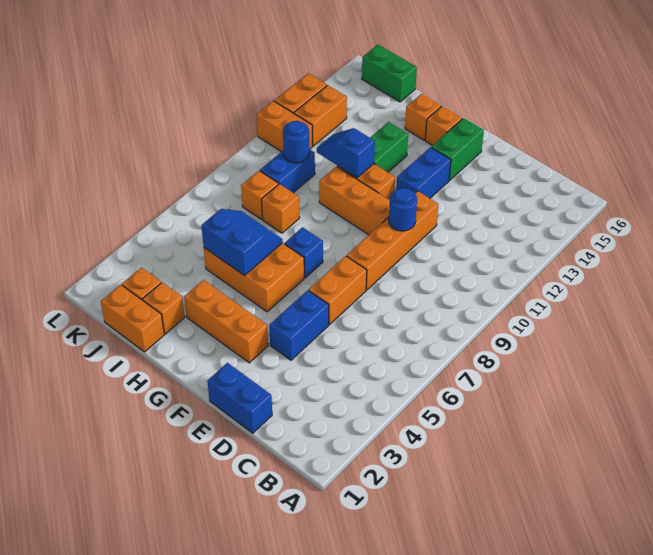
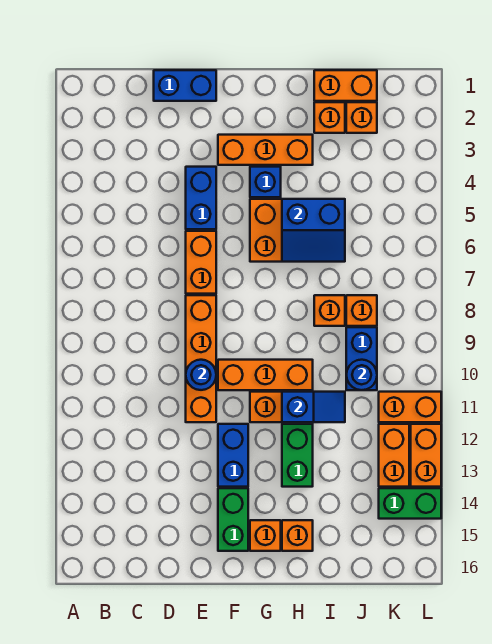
blue 1x1 brick [285,227,323,278] -> blue 1x1 brick moved to [250,167,281,197]
green 1x2 brick [362,45,417,102] -> green 1x2 brick moved to [379,488,441,519]

